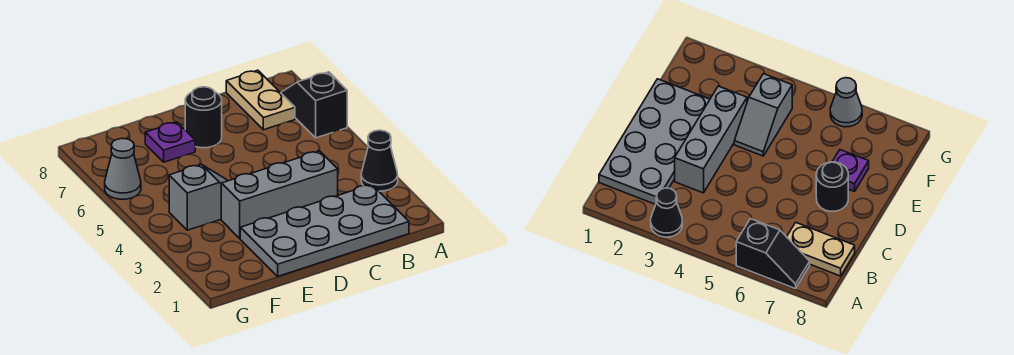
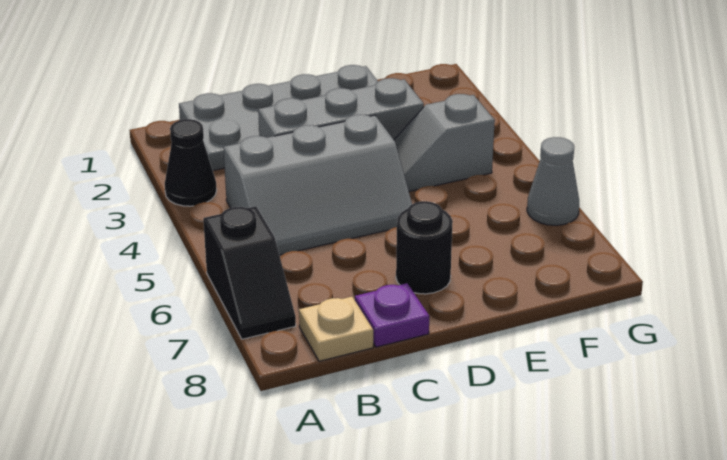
none -> grey 2x3 slope [224,115,412,255]
tan 1x2 plate [226,70,295,130] -> tan 1x1 plate [299,297,373,361]
purple 1x1 plate [145,122,195,162] -> purple 1x1 plate moved to [355,283,429,347]

